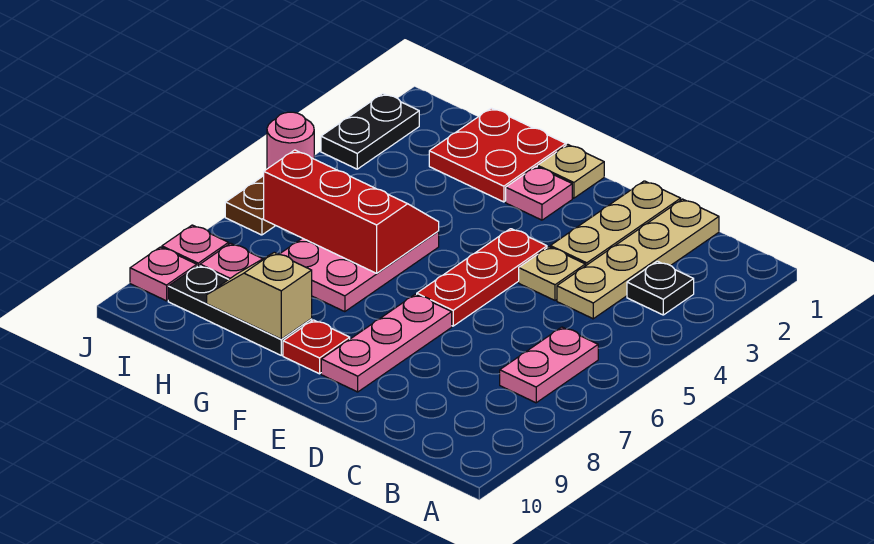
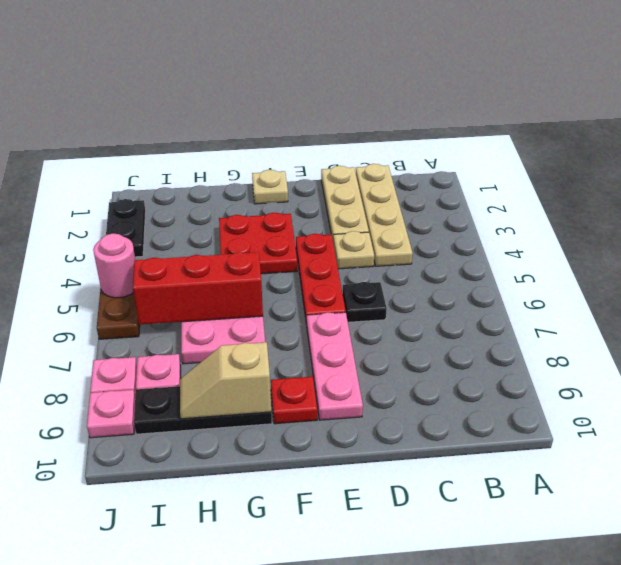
black 1x1 plate [627,261,694,315] -> black 1x1 plate moved to [343,282,387,322]
pink 1x2 plate [500,327,598,403] -> none
pink 1x1 plate [506,167,572,220] -> none
red 2x2 plate [429,108,566,202] -> red 2x2 plate moved to [219,213,297,274]

